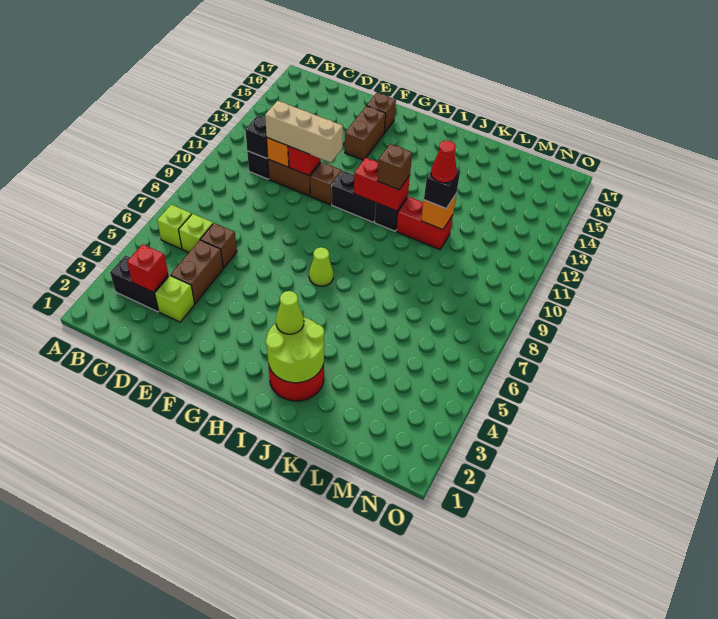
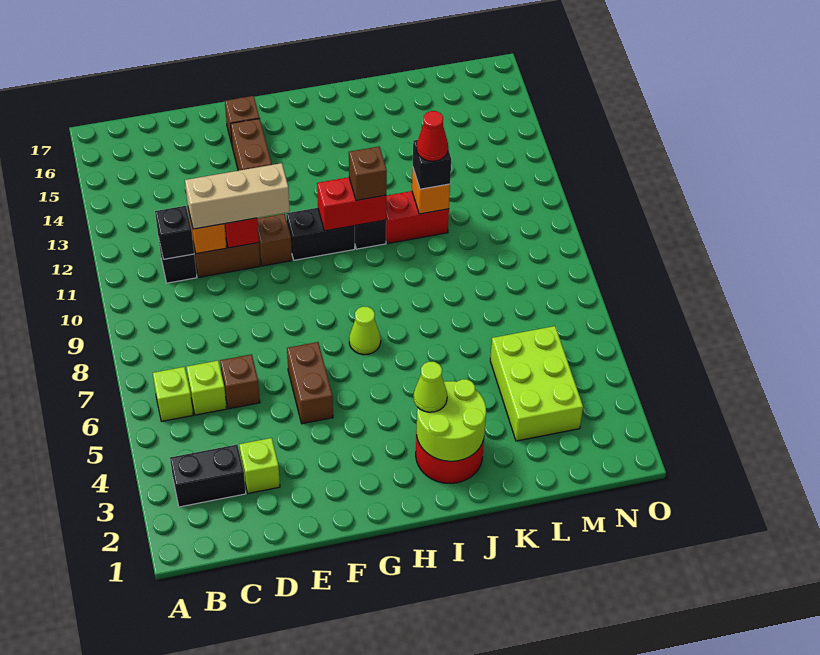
red 1x1 brick [127,244,168,292] -> none
brown 1x2 brick [171,240,223,303] -> brown 1x2 brick moved to [287,342,333,424]
none -> lime 2x3 brick [490,326,583,441]

